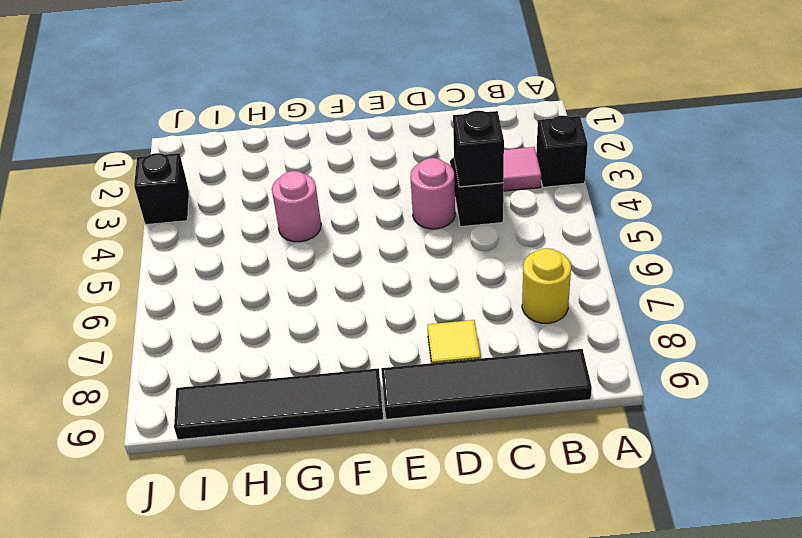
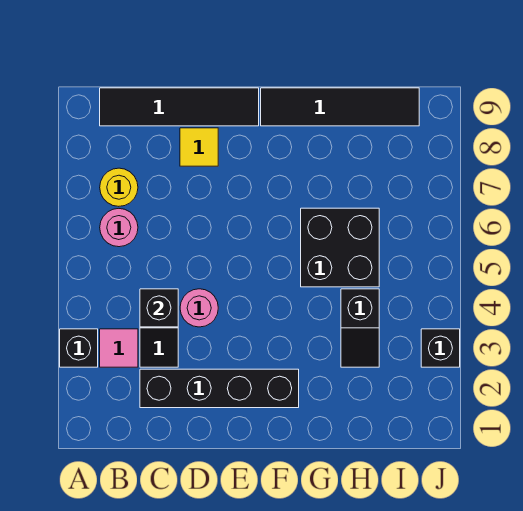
none -> black 1x4 brick [140,369,299,408]
pink 1x1 round brick [272,171,321,242] -> pink 1x1 round brick moved to [100,209,138,247]
none -> black 2x2 brick [301,208,379,287]
none -> black 1x2 slope [341,289,379,367]

